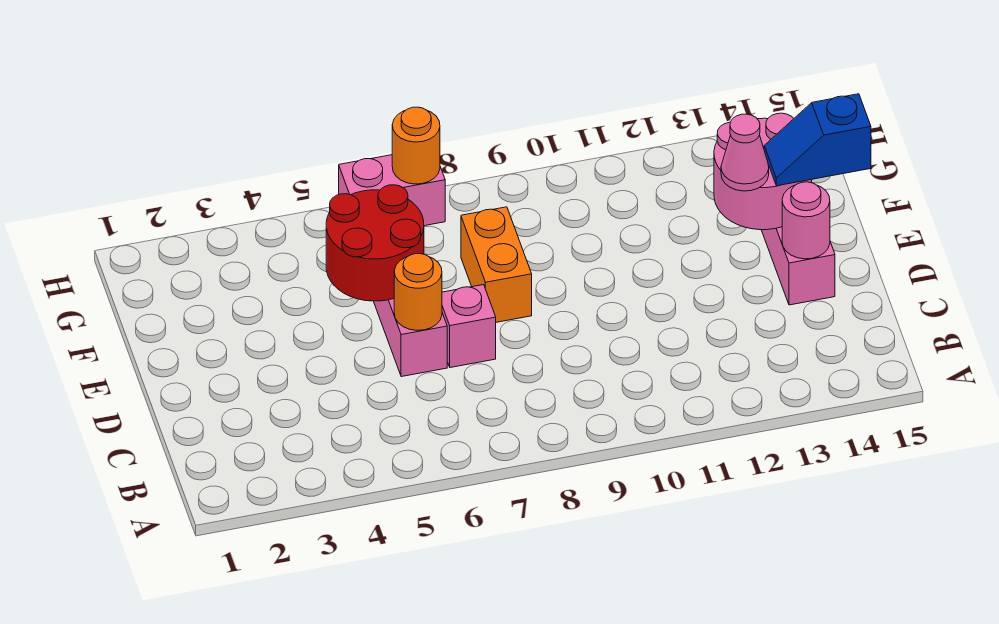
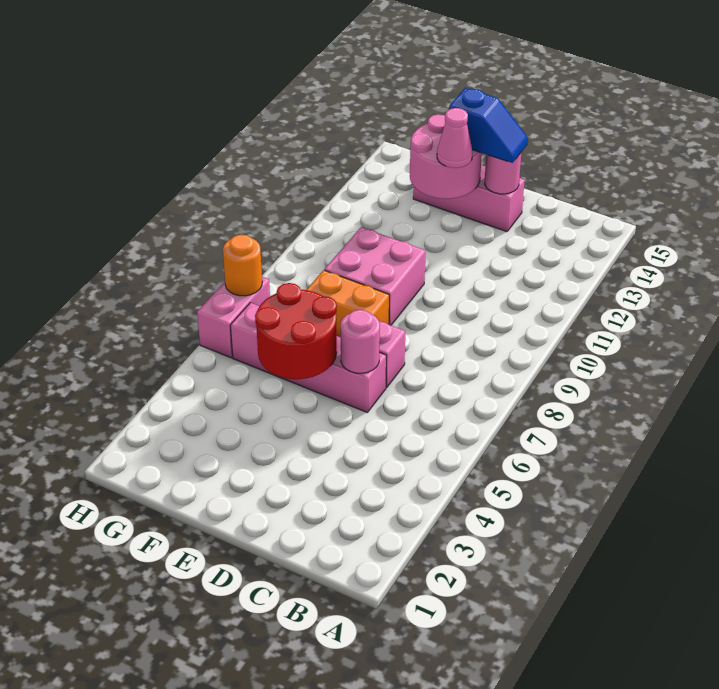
orange 1x1 round brick [394,254,442,330] -> pink 1x1 round brick [341,310,380,373]
none -> pink 2x2 brick [324,227,426,325]
blue 1x2 slope [764,94,871,186] -> blue 1x2 slope turned to [449,88,528,163]

